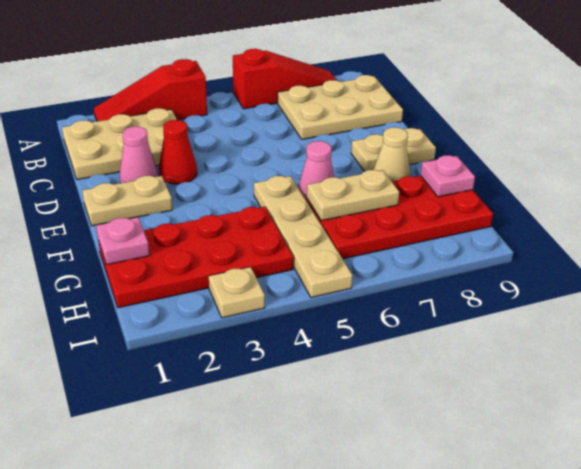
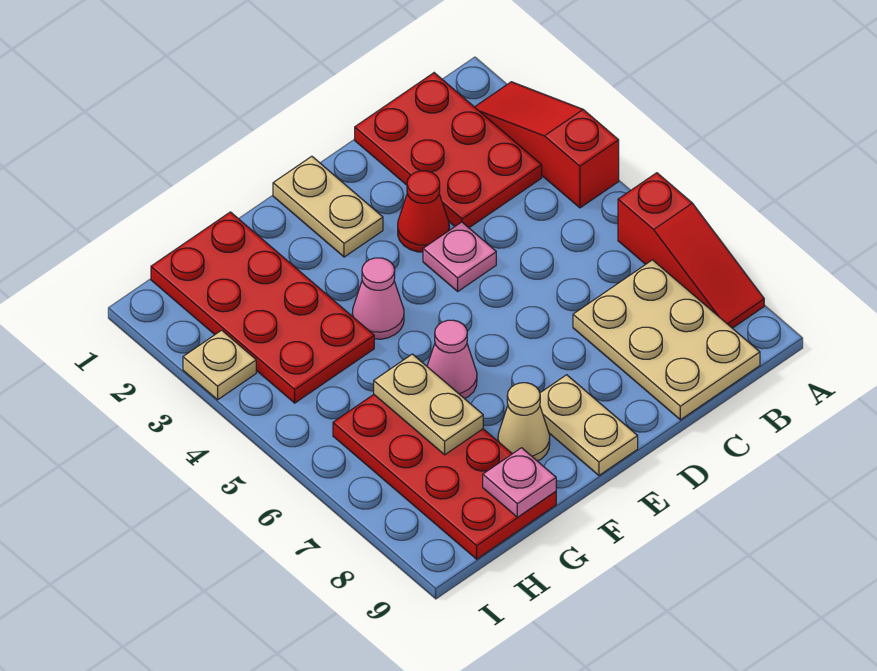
tan 2x3 plate [62,108,177,180] -> red 2x3 plate [355,73,542,228]
pink 1x1 cone [120,126,158,183] -> pink 1x1 cone moved to [352,258,404,339]
tan 1x4 plate [254,176,353,298] -> none
pink 1x1 plate [96,217,149,265] -> pink 1x1 plate moved to [423,222,496,291]

